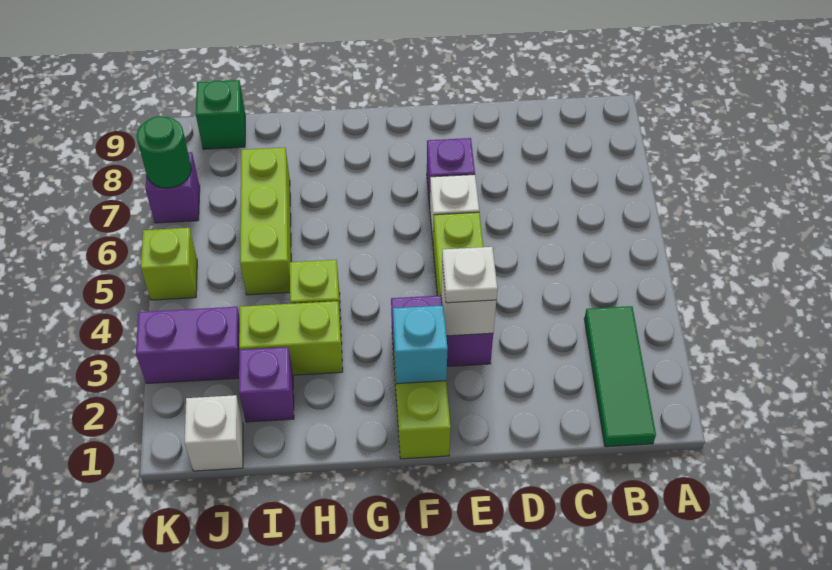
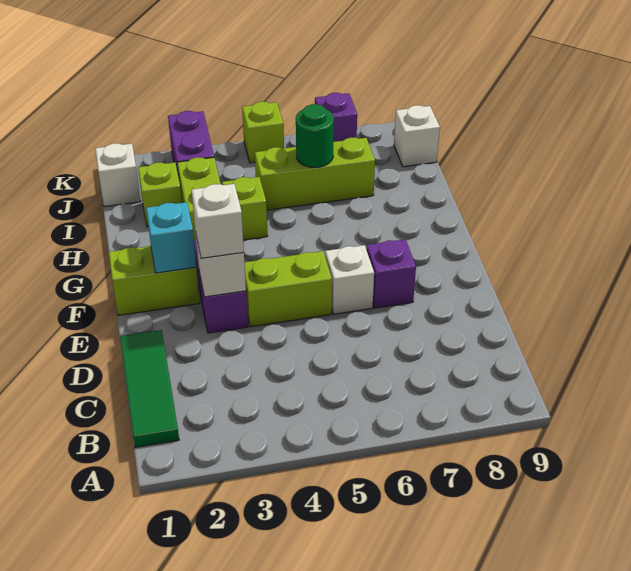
green 1x3 tile [584,306,656,447] -> green 1x3 tile turned to [120,330,179,447]
white 1x1 plate [442,247,498,303] -> white 1x1 brick [191,184,244,258]
purple 1x1 brick [239,347,294,422] -> lime 1x1 brick [138,162,182,227]
green 1x1 brick [196,80,245,149] -> white 1x1 brick [394,105,440,167]
green 1x1 round brick [137,116,191,188] -> green 1x1 round brick moved to [296,104,334,167]

